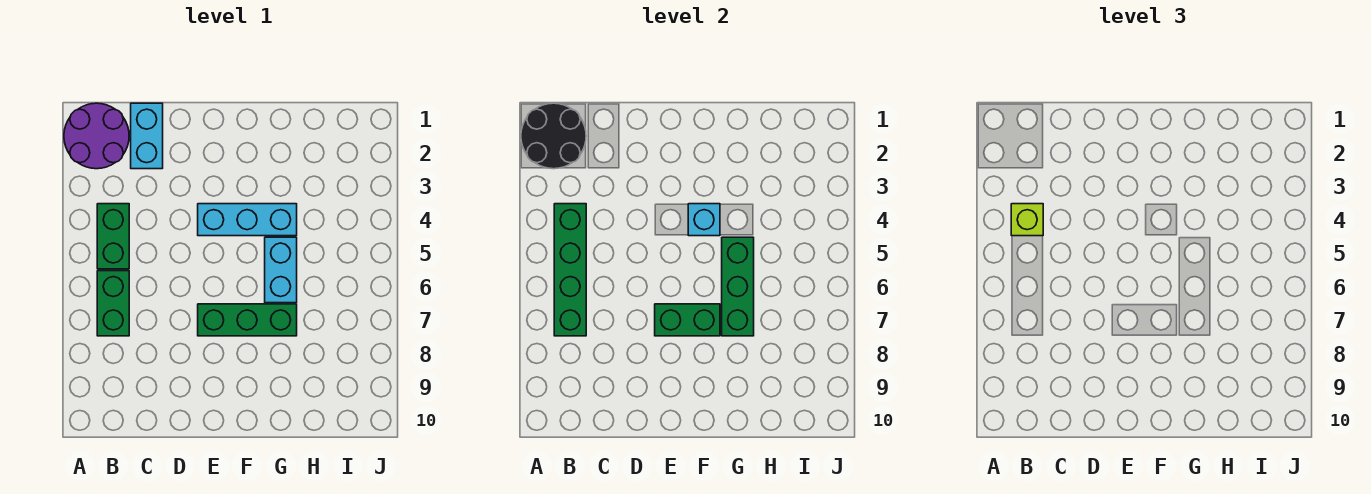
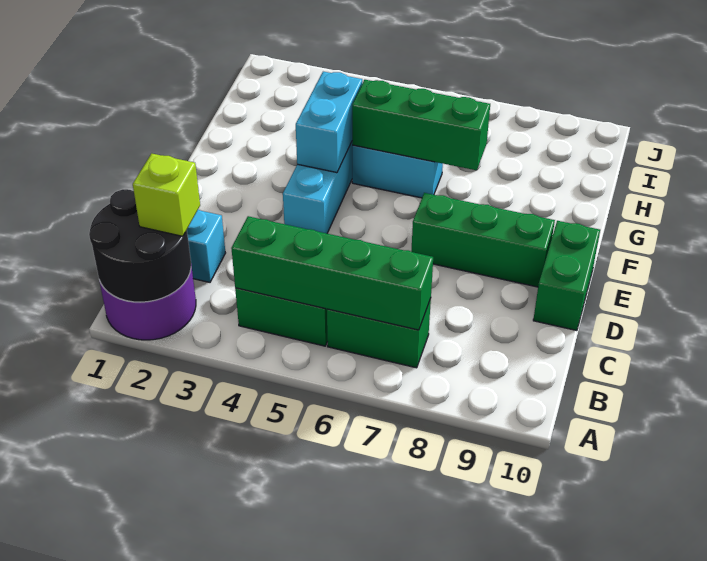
lime 1x1 brick [1011,204,1043,236] -> lime 1x1 brick moved to [133,154,200,236]
green 1x3 brick [198,304,297,336] -> green 1x3 brick turned to [411,193,555,287]
green 1x2 brick [655,304,720,336] -> green 1x2 brick moved to [533,221,600,331]
cyan 1x1 brick [688,204,720,236] -> cyan 1x2 brick [296,72,362,173]

